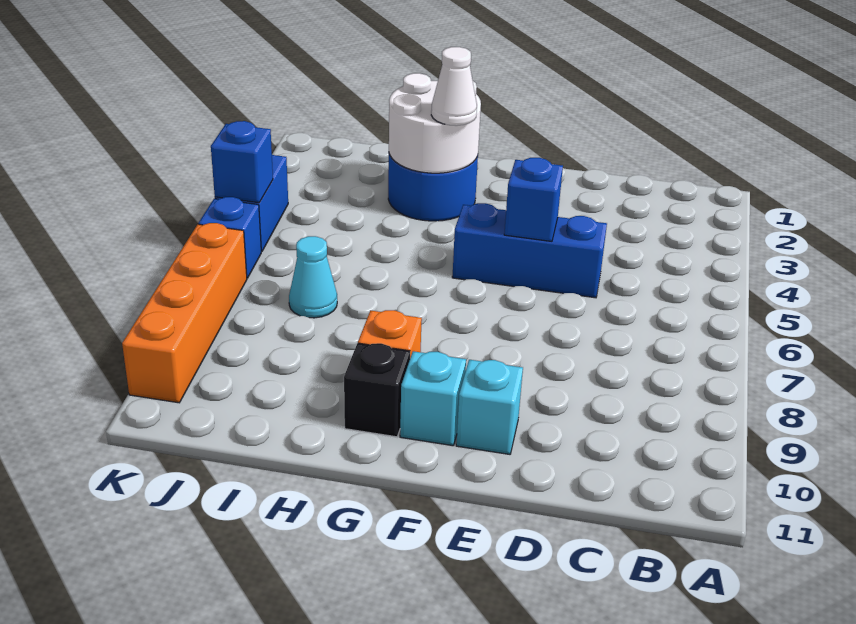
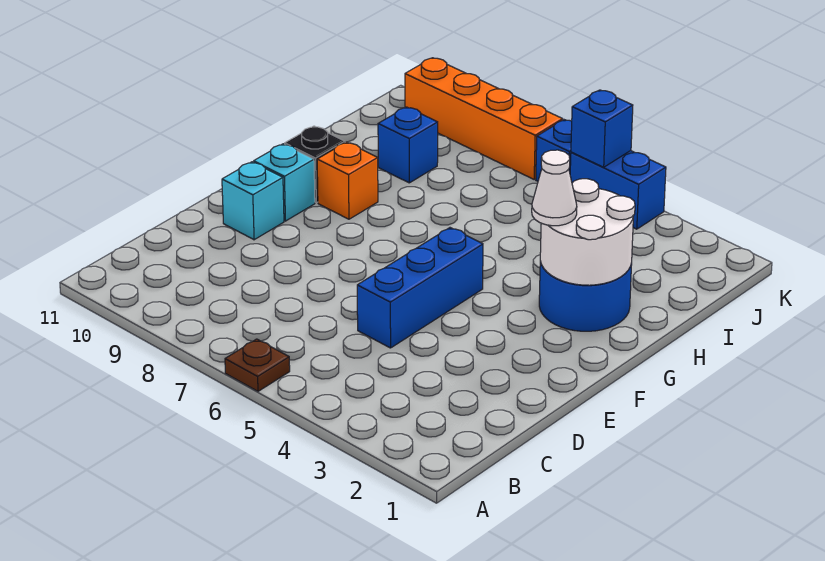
none -> brown 1x1 plate [225,339,290,391]
blue 1x1 brick [504,158,563,241] -> blue 1x1 brick moved to [378,107,438,183]
cyan 1x1 cone [289,236,337,318] -> none

